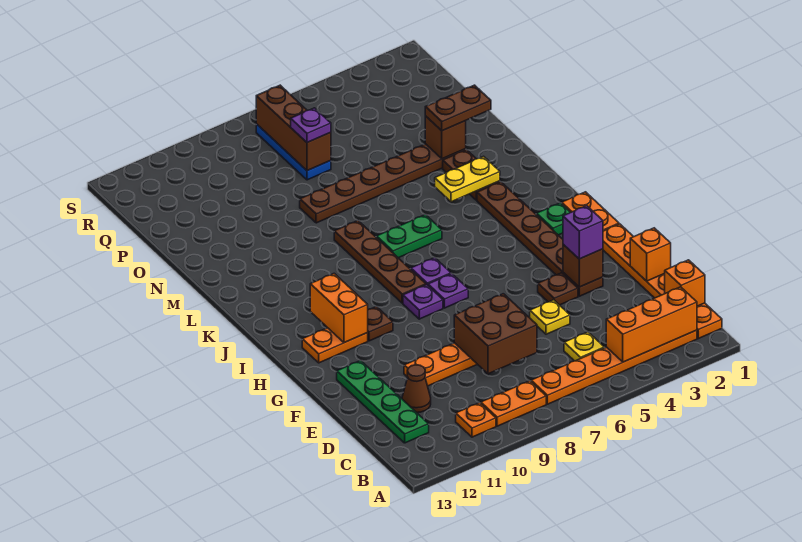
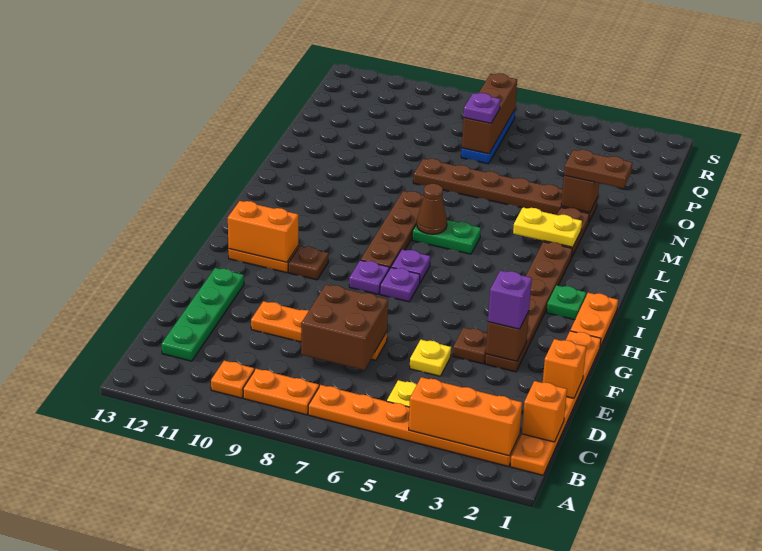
brown 1x1 cone [402,365,431,413] -> brown 1x1 cone moved to [417,184,447,234]
orange 1x2 brick [310,273,368,343] -> orange 1x2 brick turned to [228,201,298,262]

